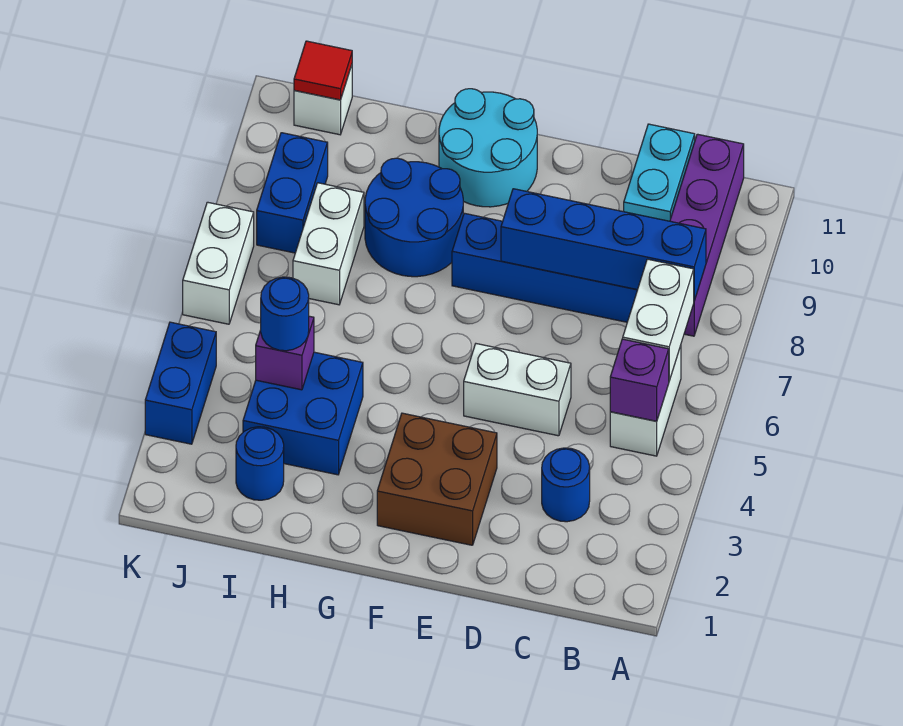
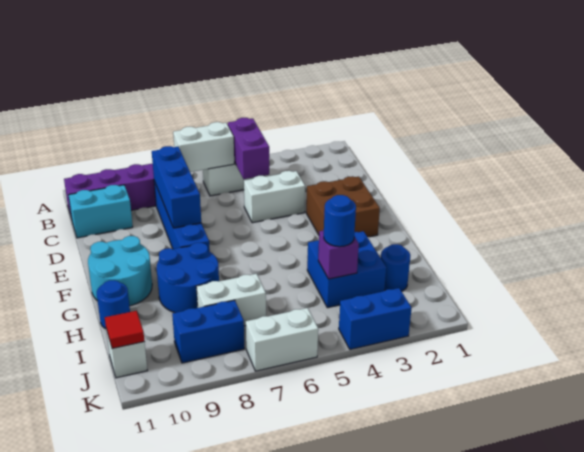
purple 1x1 brick [610,339,669,421] -> purple 1x2 brick [228,118,269,179]
blue 1x4 brick [501,189,706,300] -> blue 1x3 brick [152,146,201,228]
blue 1x1 round brick [542,448,590,522] -> blue 1x1 round brick moved to [97,280,130,329]
white 1x2 brick [464,344,571,436] -> white 1x2 brick turned to [244,171,305,223]

